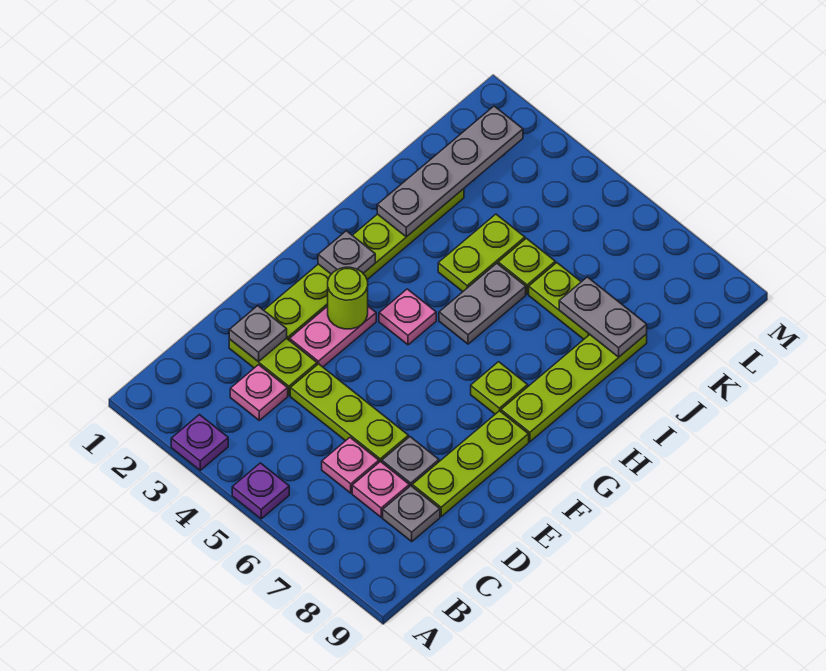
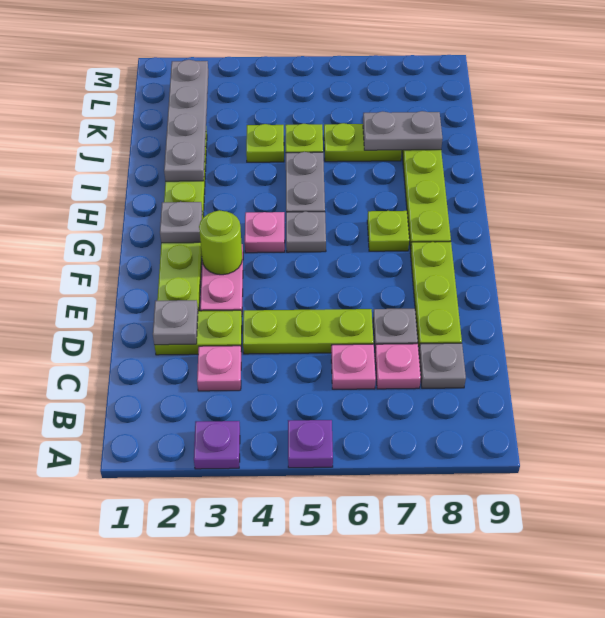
none -> grey 1x1 plate [286,212,326,252]
lime 1x2 plate [438,214,525,291] -> lime 1x1 plate [246,124,284,162]

